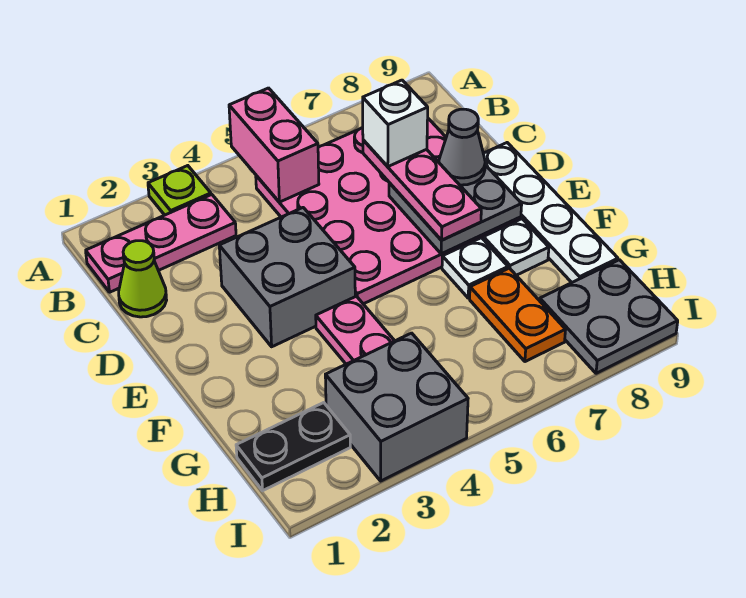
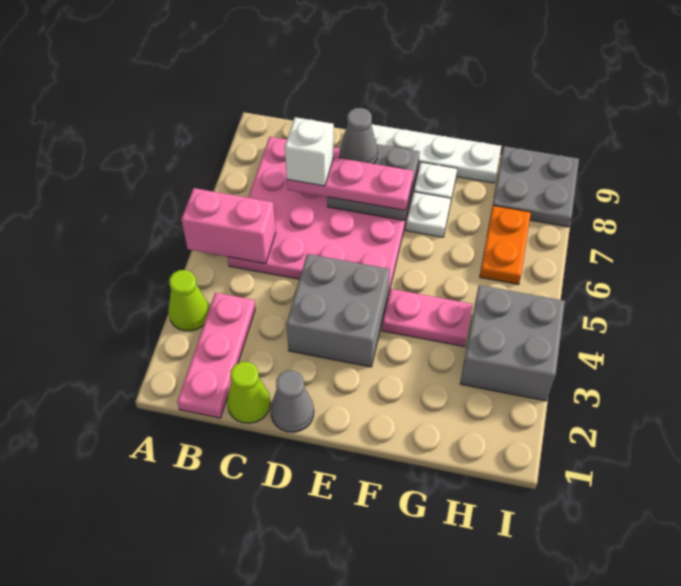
lime 1x1 plate [148,166,211,215] -> lime 1x1 cone [168,270,209,331]
none -> grey 1x1 cone [271,370,314,432]
orange 1x2 plate [470,268,566,362] -> orange 1x2 plate turned to [480,206,531,285]
black 1x2 plate [236,403,350,491] -> none

